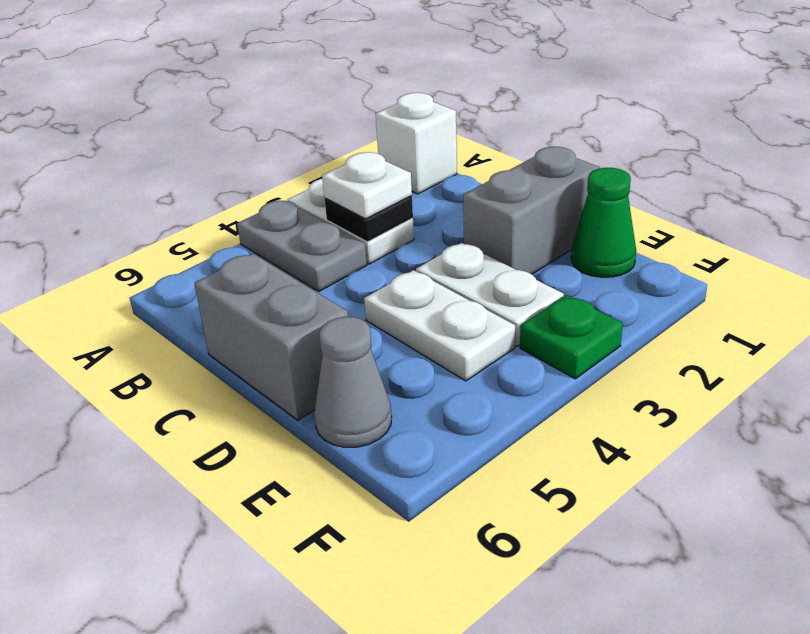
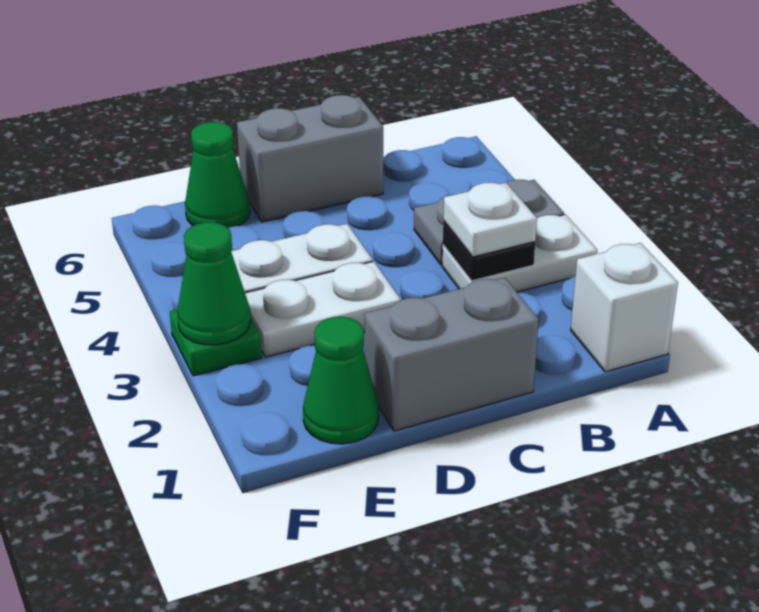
grey 1x2 brick [463,147,600,274] -> grey 1x2 brick turned to [365,278,539,431]
grey 1x1 cone [314,317,392,447] -> green 1x1 cone [185,122,250,228]
none -> green 1x1 cone [177,222,251,345]

